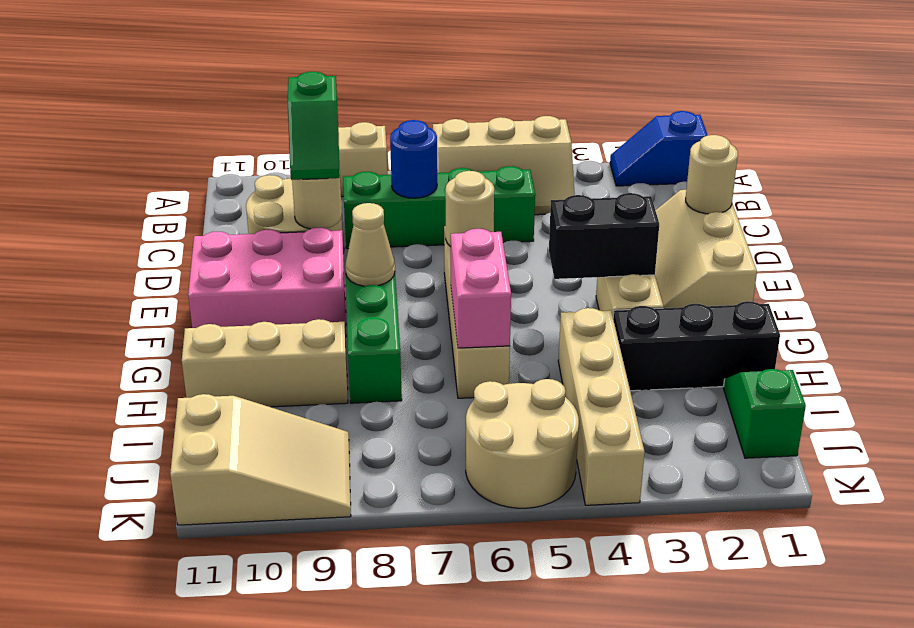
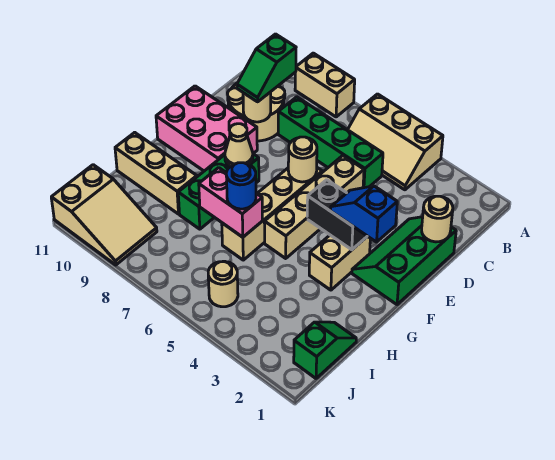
blue 1x2 slope [610,111,708,186] -> blue 1x2 slope moved to [331,186,397,242]
blue 1x1 round brick [390,120,437,198] -> blue 1x1 round brick moved to [226,163,256,209]
tan 2x3 slope [655,190,757,308] -> green 2x3 slope [352,217,456,305]
pink 1x2 brick [451,229,511,348] -> pink 1x2 brick turned to [199,168,262,237]
black 1x3 brick [613,301,780,391] -> none
tan 1x4 brick [558,308,645,505] -> tan 1x4 brick moved to [264,156,364,258]
tan 2x2 round brick [466,379,579,508] -> tan 1x1 round brick [208,261,238,307]

